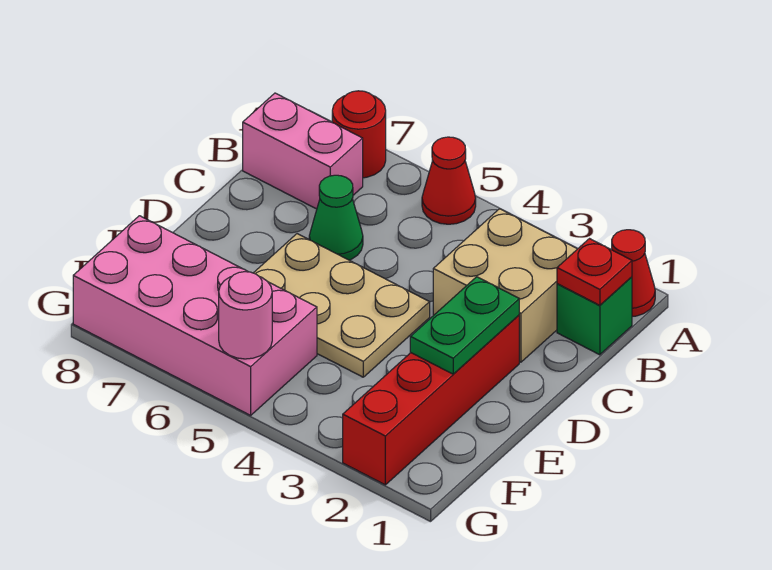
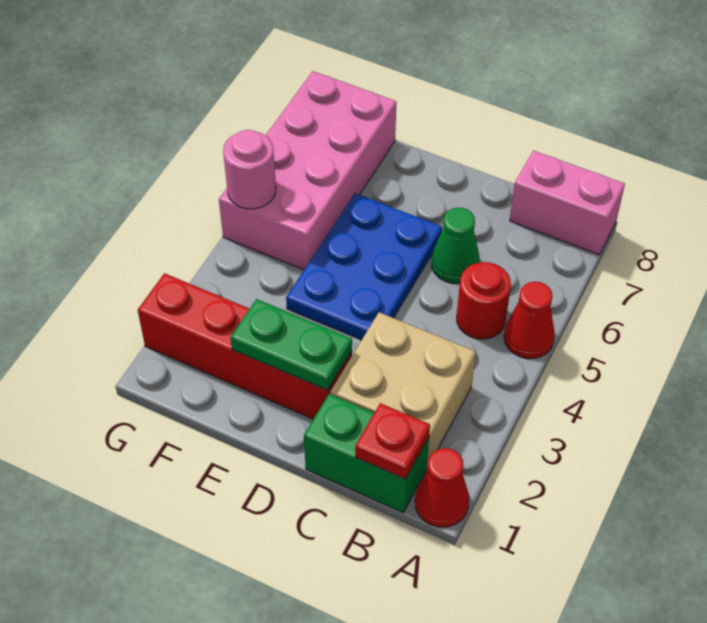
red 1x1 round brick [332,91,386,178] -> red 1x1 round brick moved to [457,262,511,339]
green 1x1 brick [557,277,632,355] -> green 1x2 brick [304,394,429,512]
pink 1x2 brick [243,93,363,209] -> pink 1x2 brick turned to [510,151,625,255]
tan 2x3 plate [254,234,430,377] -> blue 2x3 plate [286,193,442,340]

